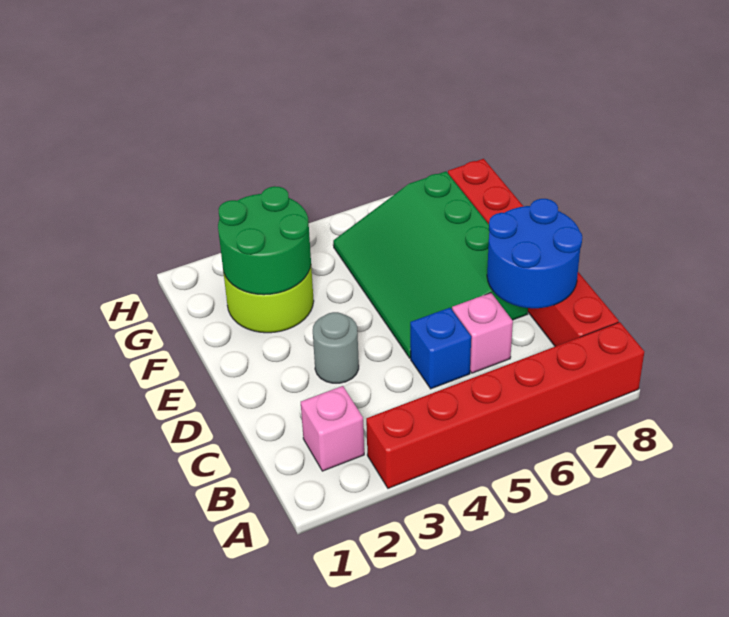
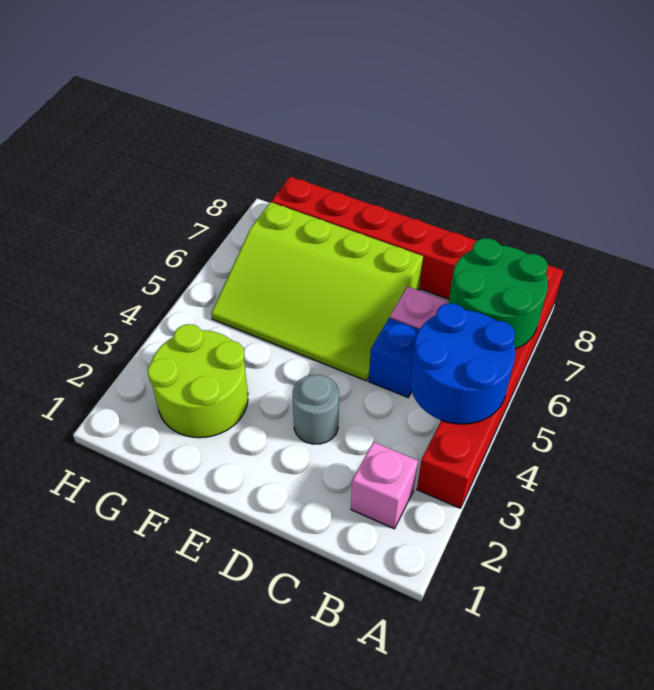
blue 2x2 round brick [487,199,582,308] -> blue 2x2 round brick moved to [410,303,515,424]
green 3x4 slope [333,171,528,358] -> lime 3x4 slope [211,202,423,381]
green 2x2 round brick [218,186,311,295] -> green 2x2 round brick moved to [448,238,548,349]

